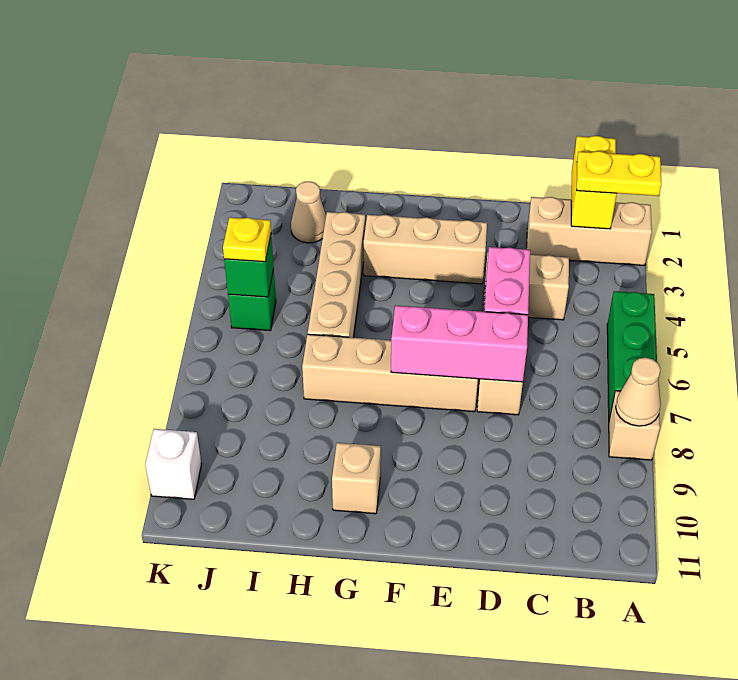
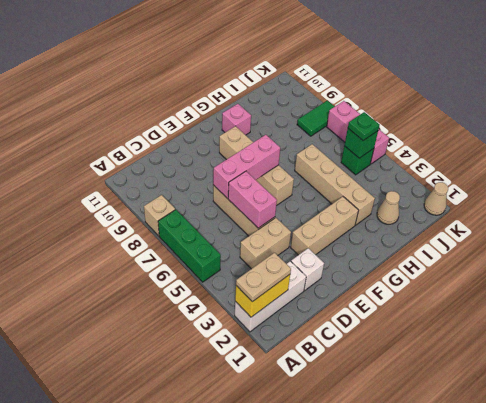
tan 1x3 brick [527,197,652,266] -> white 1x3 brick [235,261,306,332]
yellow 1x2 plate [577,151,662,196] -> tan 1x2 plate [236,253,291,302]
tan 1x1 cone [616,358,661,426] -> tan 1x1 cone moved to [424,182,448,215]
yellow 1x2 brick [571,136,617,229] -> yellow 1x2 brick turned to [235,275,290,317]
tan 1x4 brick [302,334,478,412] -> tan 1x4 brick turned to [219,126,294,206]
tan 1x1 brick [332,443,381,514] -> pink 1x1 brick [222,104,251,135]
yellow 1x1 plate [223,217,271,262] -> green 1x1 plate [348,112,380,141]
none -> green 1x2 tile [297,101,335,136]
none -> pink 1x3 brick [327,101,389,164]
white 1x1 brick [145,429,202,499] -> white 1x1 brick moved to [291,248,324,290]

